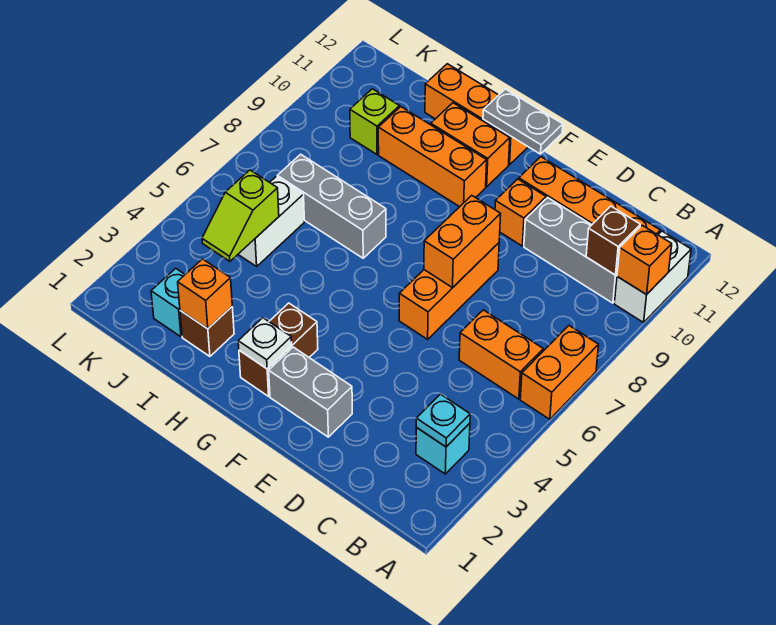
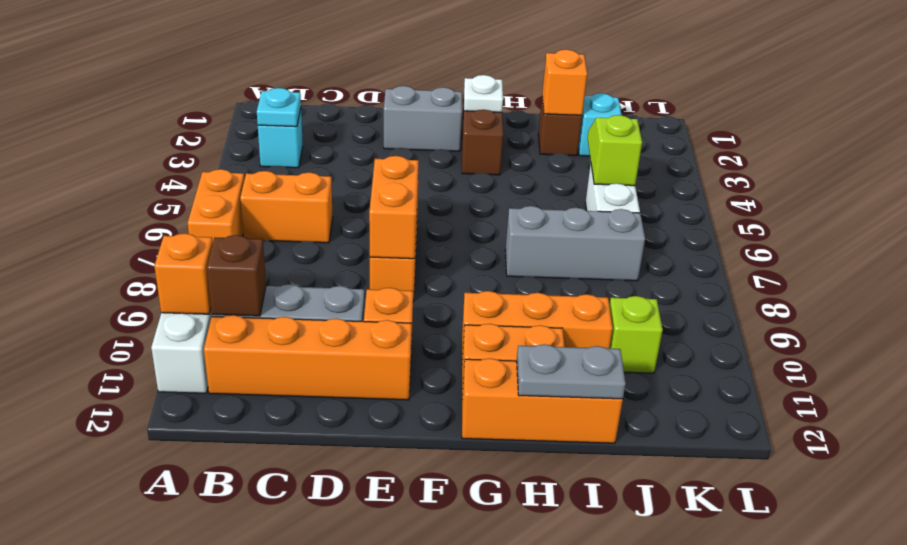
grey 1x2 plate [483,89,563,154] -> grey 1x2 plate moved to [517,344,626,399]

